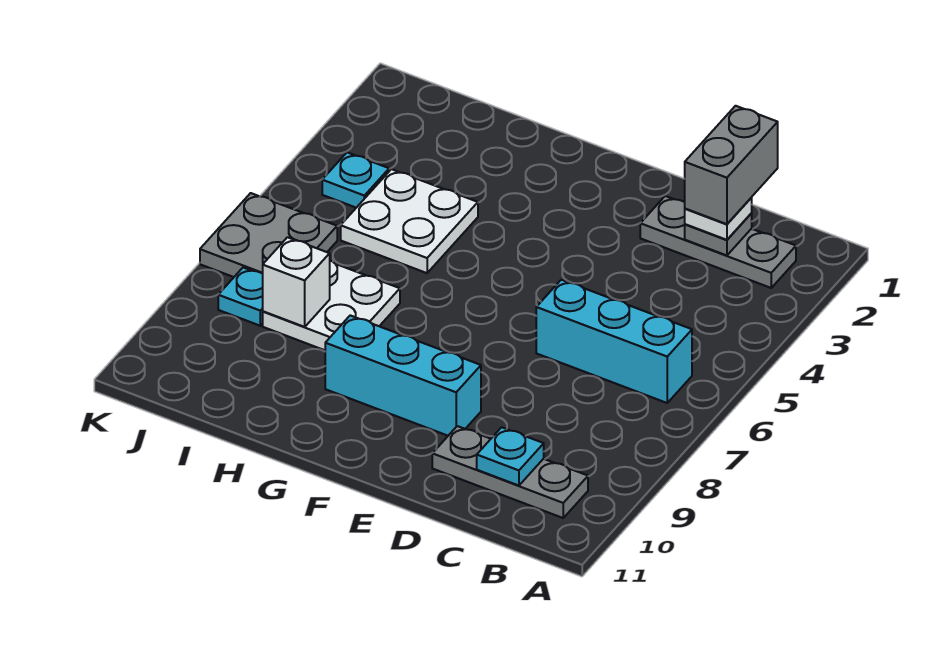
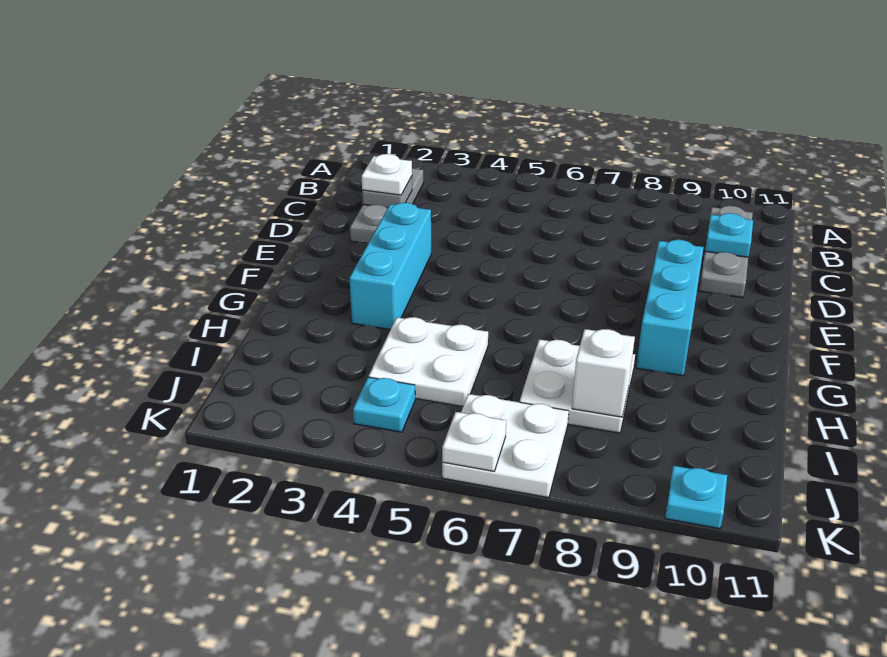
cyan 1x3 brick [536,280,692,403] -> cyan 1x3 brick moved to [349,203,431,330]
grey 1x2 brick [685,106,778,224] -> none
grey 2x2 plate [200,193,337,277] -> white 2x2 plate [442,394,569,498]
cyan 1x1 plate [218,268,263,326] -> cyan 1x1 plate moved to [665,466,727,529]
none -> white 1x1 plate [442,412,506,471]

